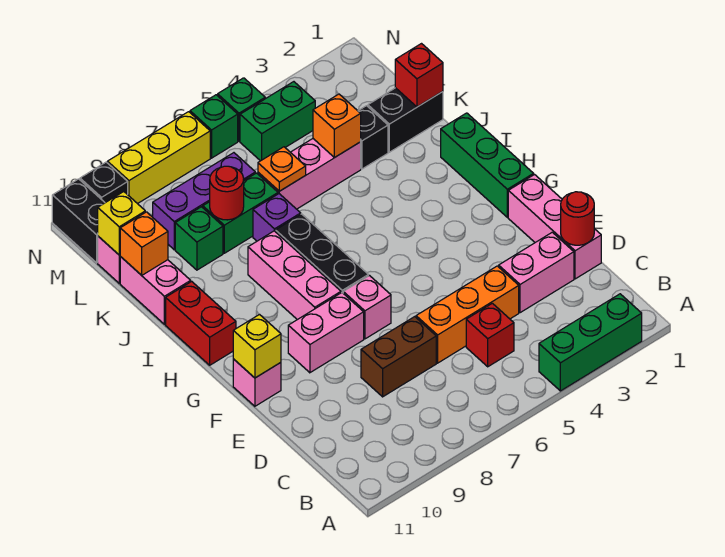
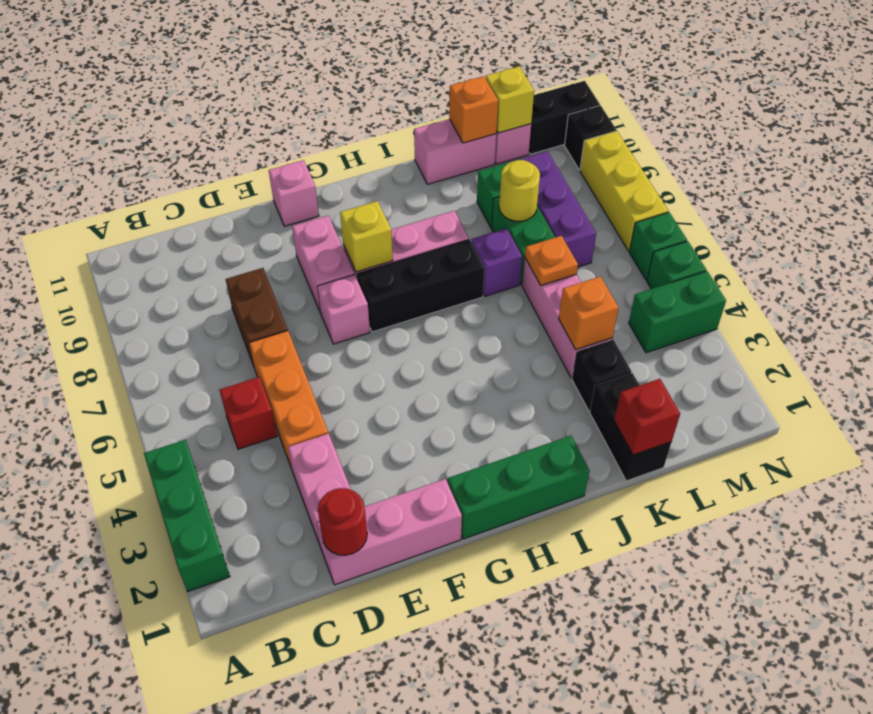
yellow 1x1 brick [233,315,281,378] -> yellow 1x1 brick moved to [340,201,393,272]
red 1x2 brick [166,281,236,365] -> none
red 1x1 round brick [210,166,244,220] -> yellow 1x1 round brick [499,160,540,221]
green 1x2 brick [240,82,315,161] -> green 1x2 brick turned to [629,271,726,353]

